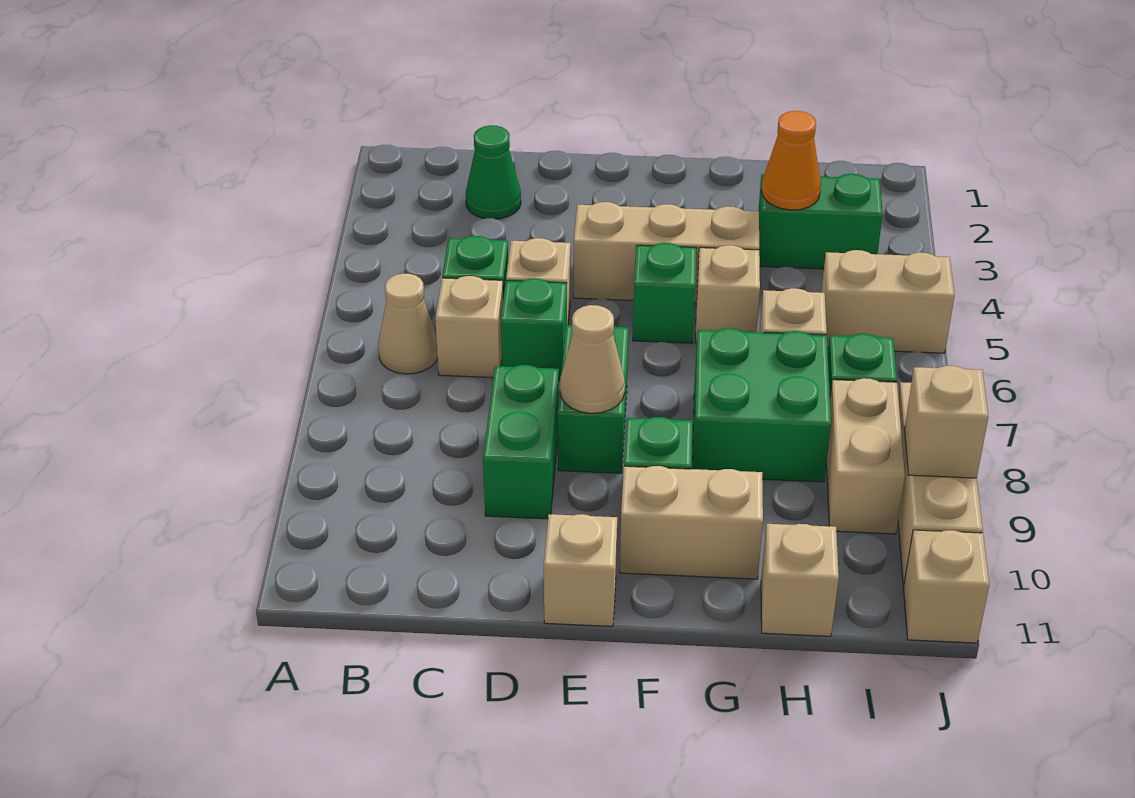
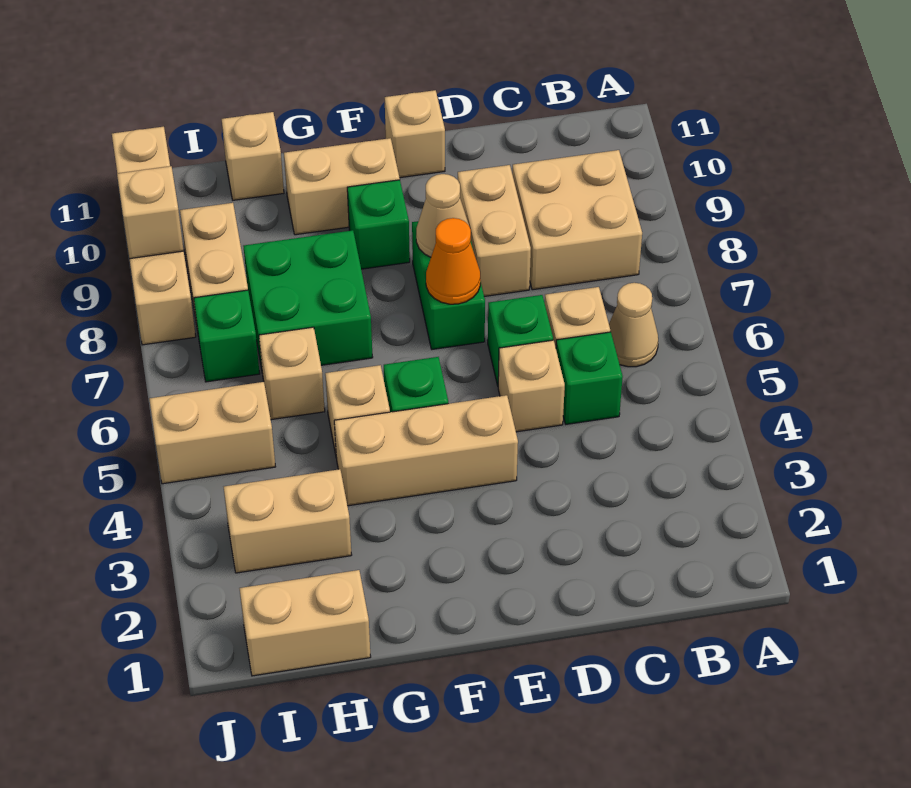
none -> tan 2x2 brick [512,150,642,290]
green 1x1 cone [466,125,521,219] -> none
green 1x2 brick [483,365,559,519] -> tan 1x2 brick [458,165,531,296]
none -> tan 1x2 brick [240,570,371,676]
green 1x2 brick [758,174,883,269] -> tan 1x2 brick [224,469,352,573]
orange 1x1 cone [762,111,821,210] -> orange 1x1 cone moved to [426,218,480,304]

